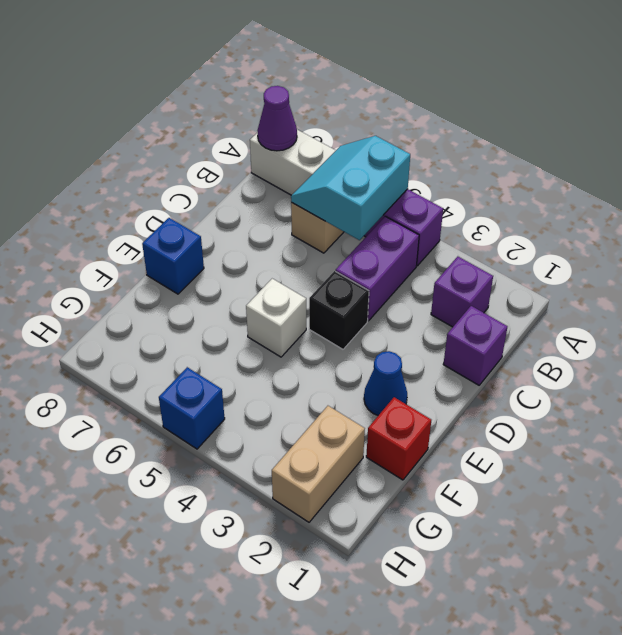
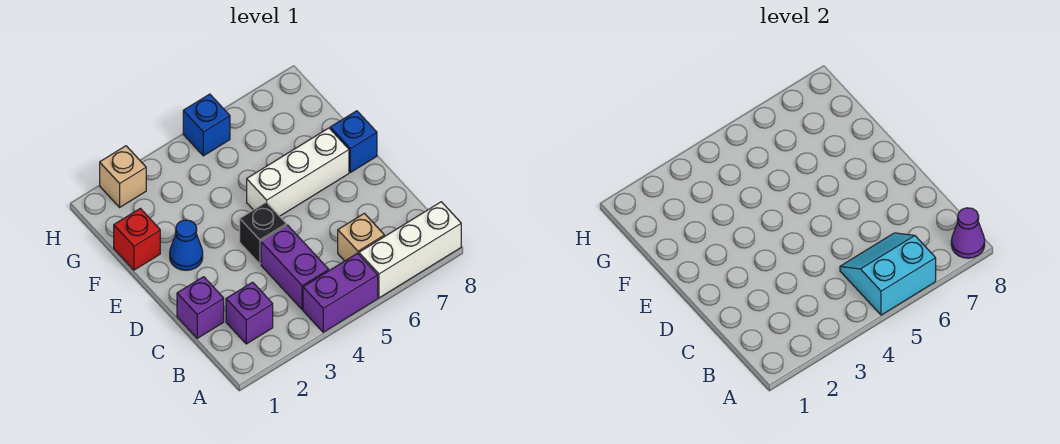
cyan 2x2 slope [291,136,410,240] -> cyan 2x2 slope turned to [840,233,936,315]
white 1x1 brick [246,279,306,357] -> white 1x3 brick [247,128,349,216]
tan 1x2 brick [272,406,365,522] -> tan 1x1 brick [100,146,146,207]

